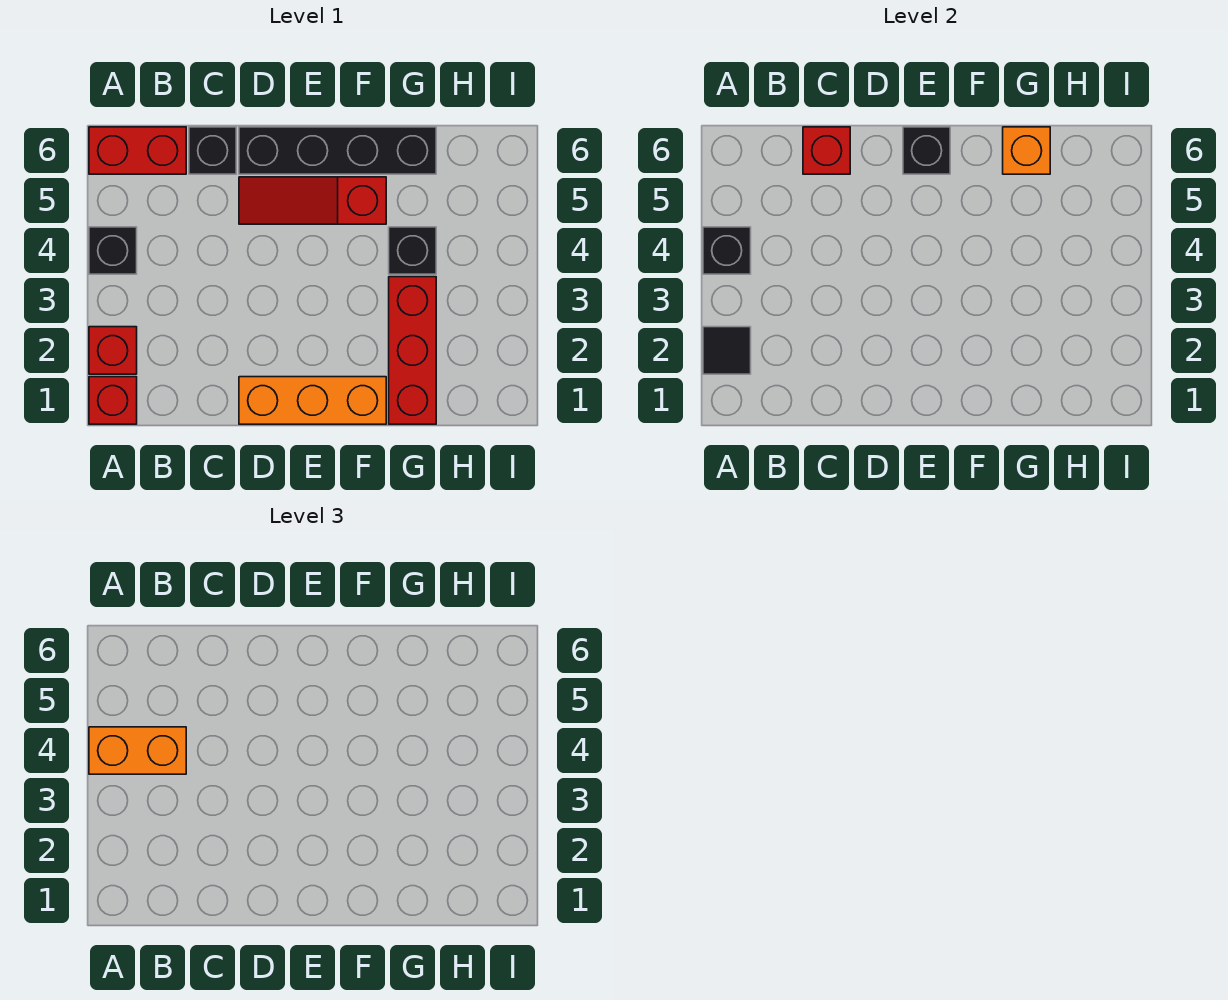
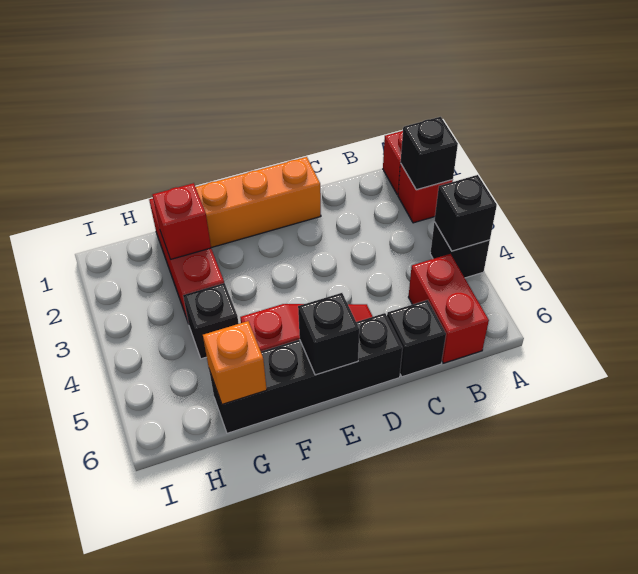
black 1x1 tile [703,327,751,374] -> black 1x1 brick [401,117,458,190]
orange 1x2 brick [89,727,186,774] -> none
red 1x2 brick [89,127,186,174] -> red 1x2 brick turned to [409,254,489,363]
red 1x1 brick [803,127,850,174] -> red 1x1 brick moved to [153,183,211,260]

